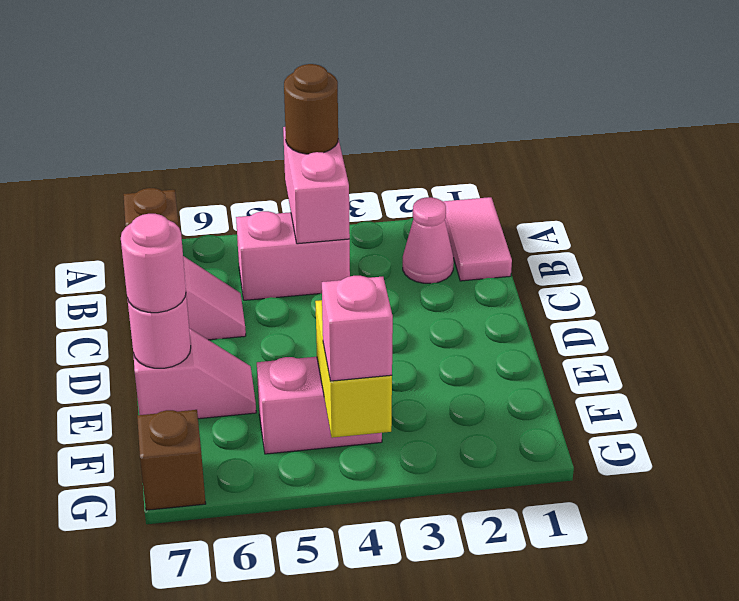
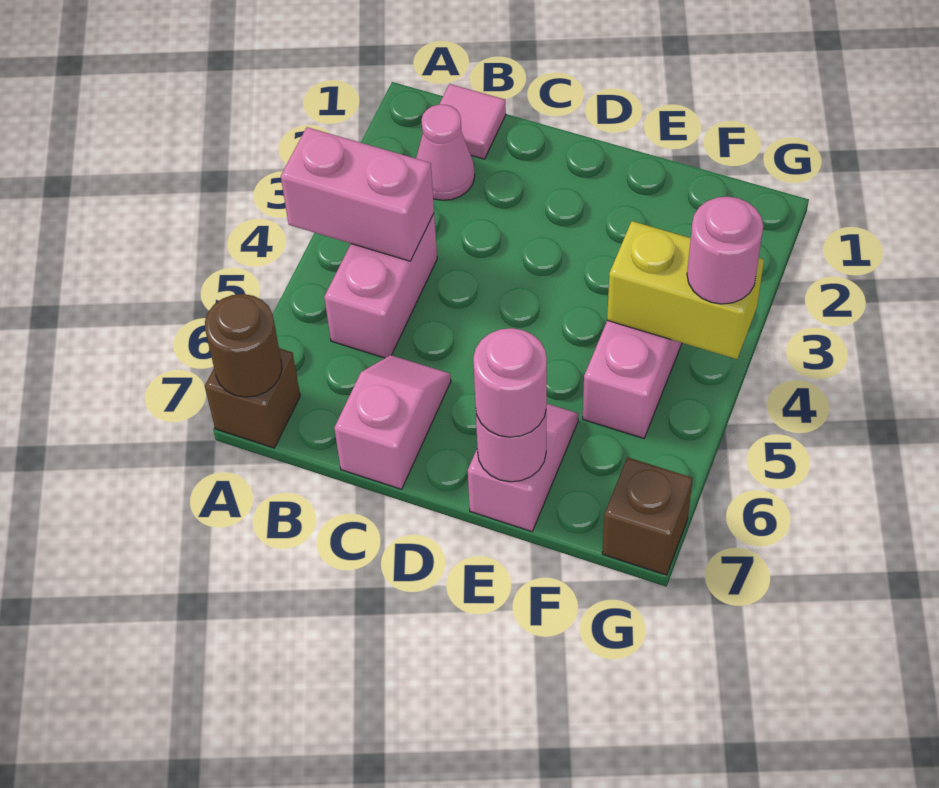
pink 1x2 tile [443,197,512,281] -> pink 1x1 tile [439,84,506,159]
brown 1x1 round brick [284,64,338,154] -> brown 1x1 round brick moved to [205,294,282,397]
pink 1x1 brick [322,276,393,381] -> pink 1x1 round brick [687,197,763,304]

